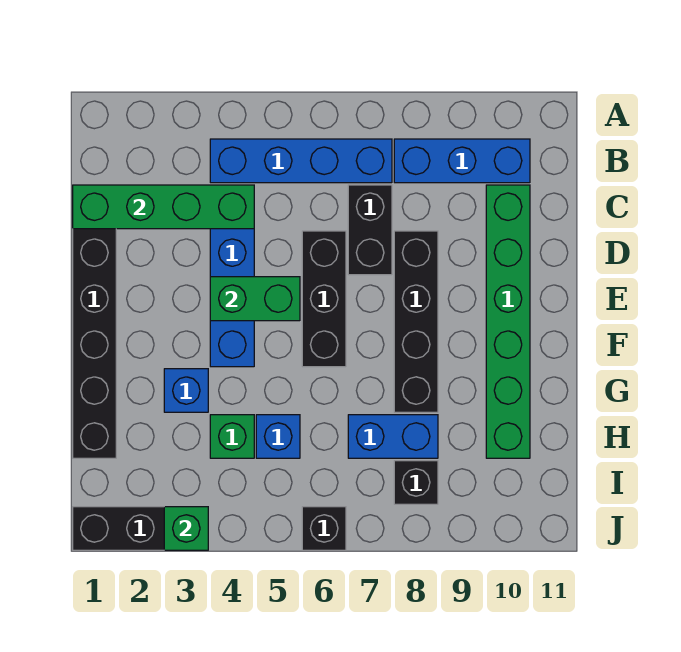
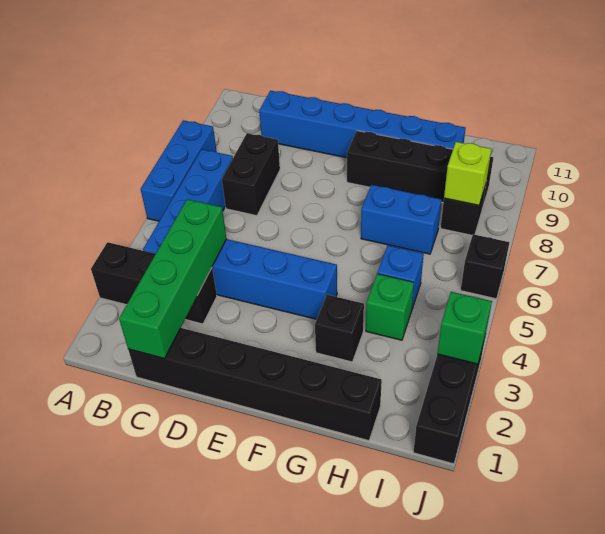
blue 1x3 brick [394,139,530,183] -> blue 1x3 brick moved to [141,120,217,221]
black 1x2 brick [348,185,392,275] -> black 1x2 brick turned to [222,133,280,216]
green 1x6 brick [486,185,530,458] -> blue 1x6 brick [259,91,465,158]
black 1x3 brick [302,231,346,367] -> black 1x3 brick moved to [91,242,217,324]
black 1x4 brick [394,231,438,412] -> black 1x4 brick moved to [347,131,493,208]
green 1x2 brick [210,277,300,321] -> none
blue 1x1 brick [164,369,208,412] -> black 1x1 brick [315,295,364,362]
blue 1x2 brick [348,415,438,458] -> blue 1x2 brick turned to [361,185,442,254]
none -> lime 1x1 brick [444,142,491,205]

